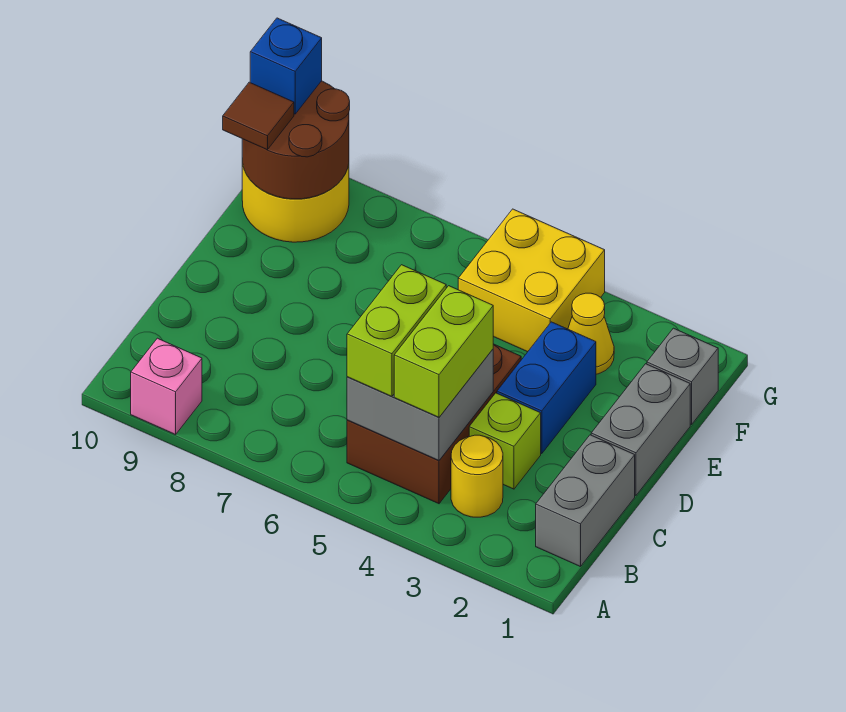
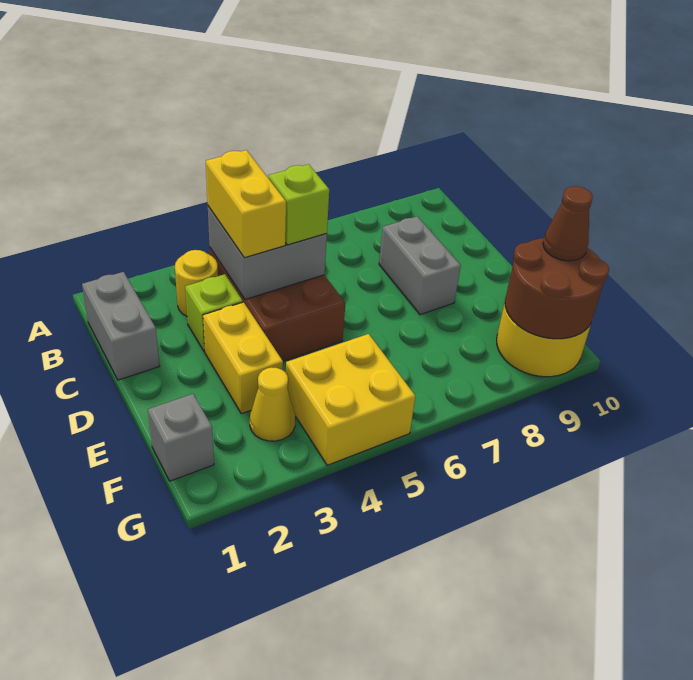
pink 1x1 brick [131,338,202,434] -> none
lime 1x2 brick [394,286,493,417] -> yellow 1x2 brick [206,150,286,258]
lime 1x2 brick [347,265,446,397] -> lime 1x1 brick [268,164,329,245]
grey 1x2 brick [591,364,690,495] -> grey 1x2 brick moved to [379,216,461,315]
blue 1x2 brick [497,322,596,454] -> yellow 1x2 brick [203,302,283,414]
brown 1x1 tile [223,82,294,150] -> brown 1x1 cone [543,186,593,261]
blue 1x1 brick [250,18,322,114] -> none

